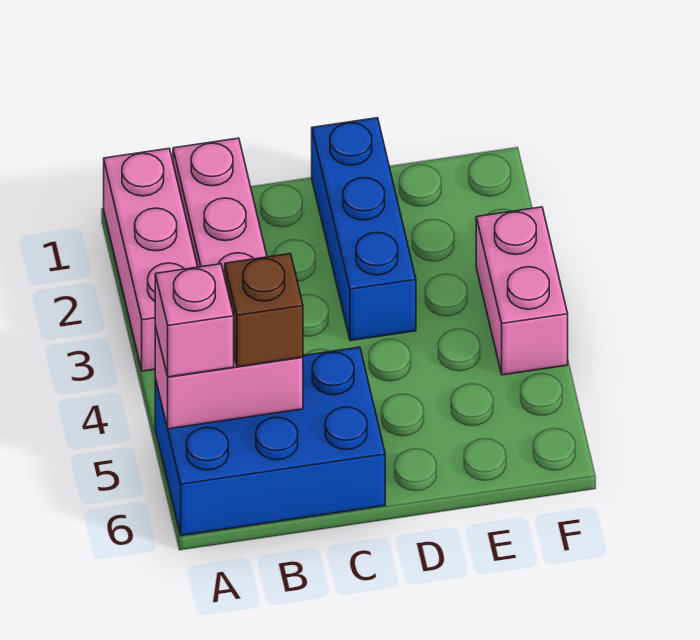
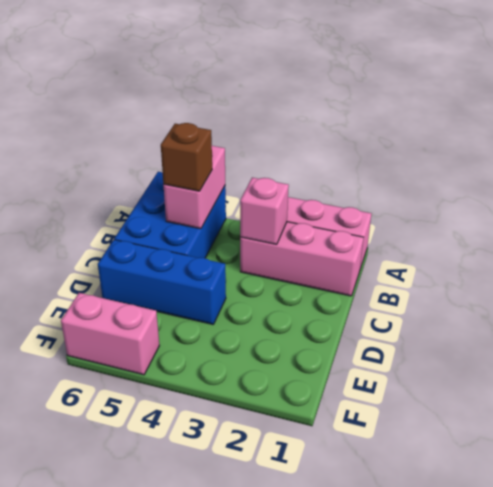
pink 1x1 brick [155,264,234,377] -> pink 1x1 brick moved to [240,177,289,244]
blue 1x3 brick [312,118,416,341] -> blue 1x3 brick moved to [98,240,226,324]
pink 1x2 brick [476,207,568,375] -> pink 1x2 brick moved to [61,293,160,375]

